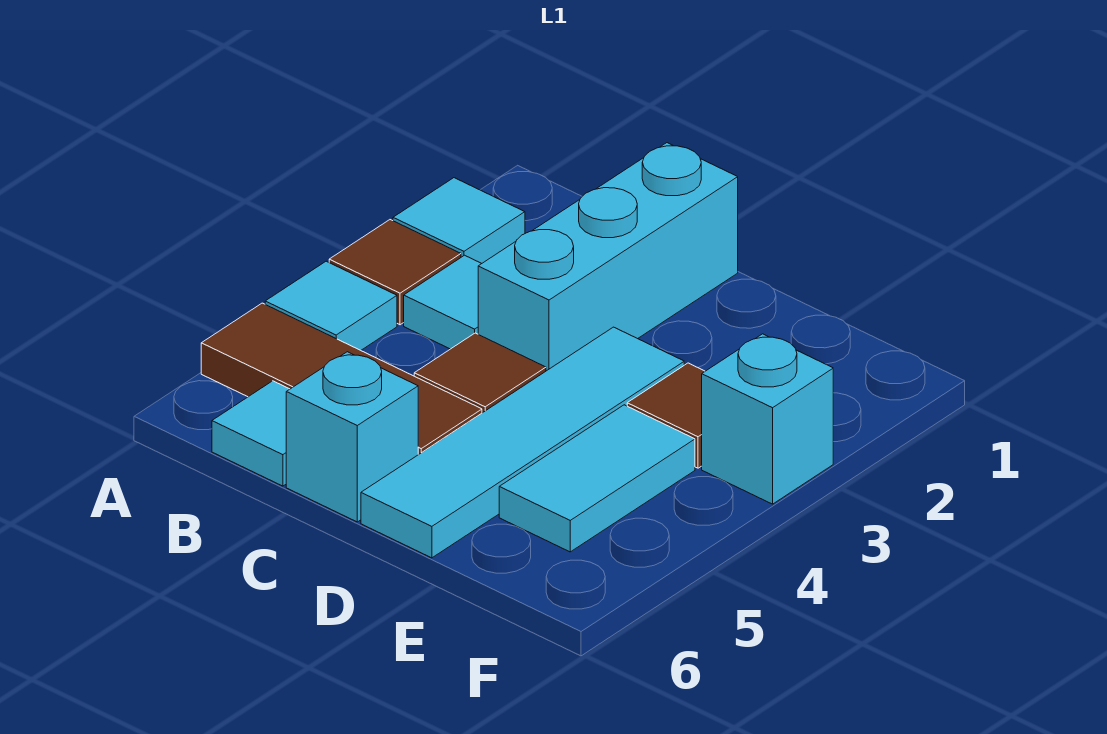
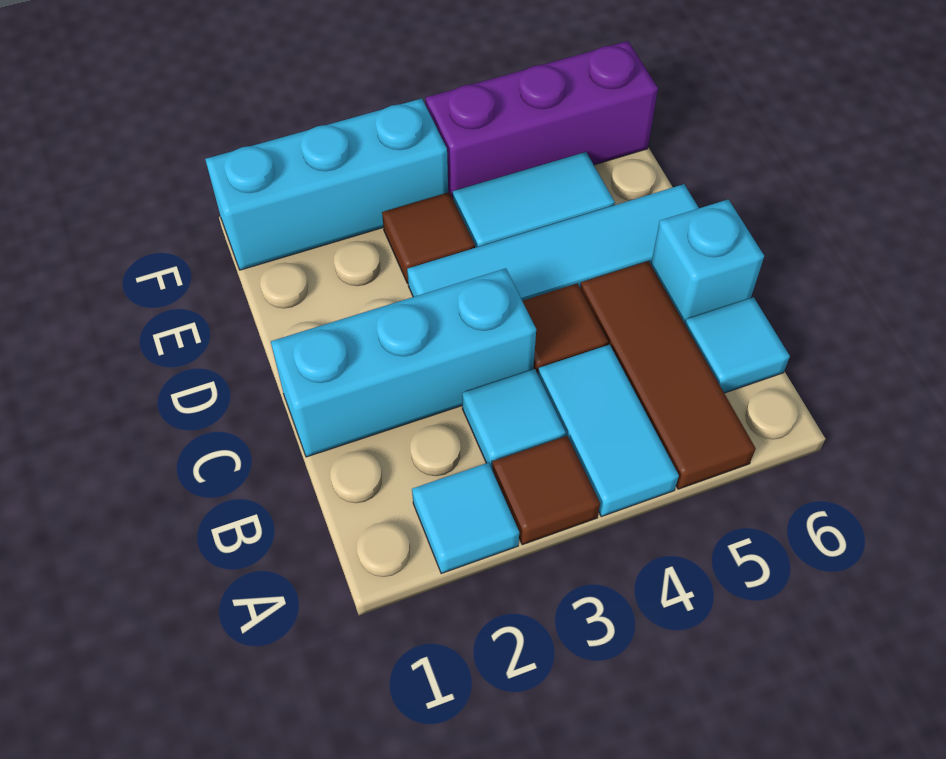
cyan 1x1 tile [265,261,397,350] -> cyan 1x2 tile [538,345,679,517]
cyan 1x1 brick [702,334,833,504] -> cyan 1x3 brick [205,98,448,270]
none -> purple 1x3 brick [426,41,658,199]

